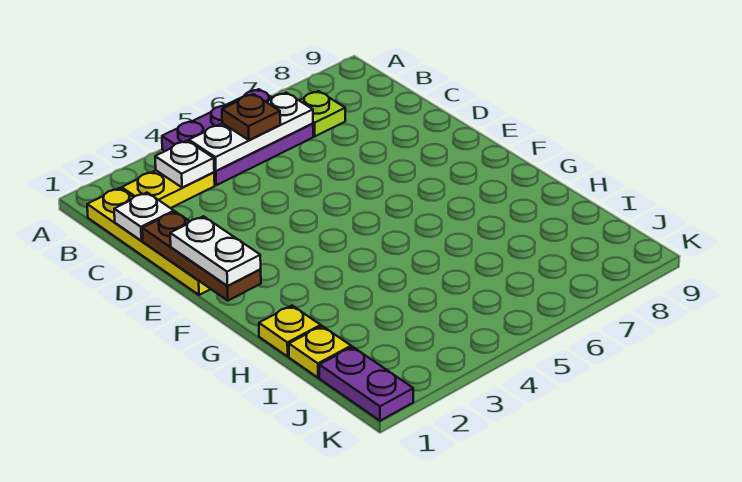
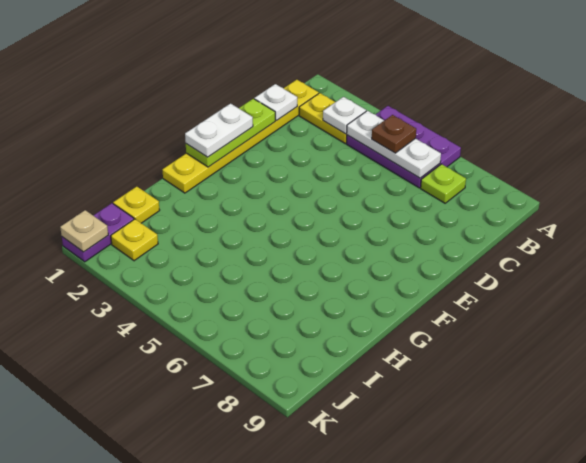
yellow 1x4 plate [87,188,210,295] -> yellow 1x6 plate [163,80,319,193]
brown 1x3 plate [142,212,261,301] -> lime 1x3 plate [186,99,275,167]
yellow 1x1 plate [259,306,321,356] -> yellow 1x1 plate moved to [111,219,158,261]
none -> tan 1x1 plate [60,210,108,252]

